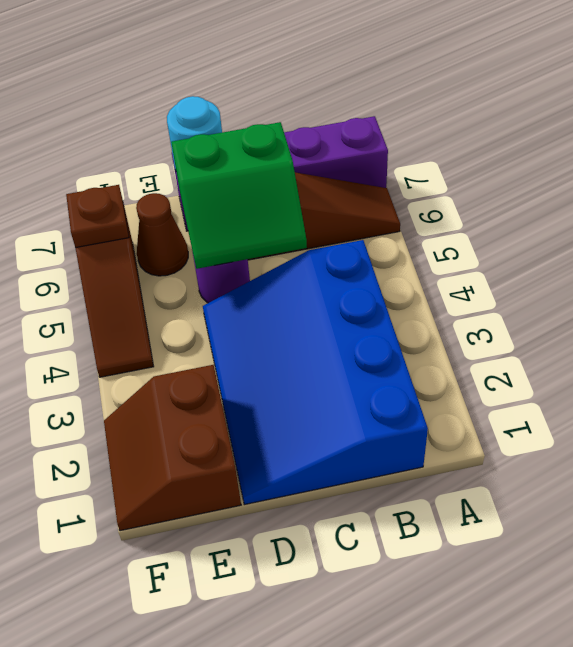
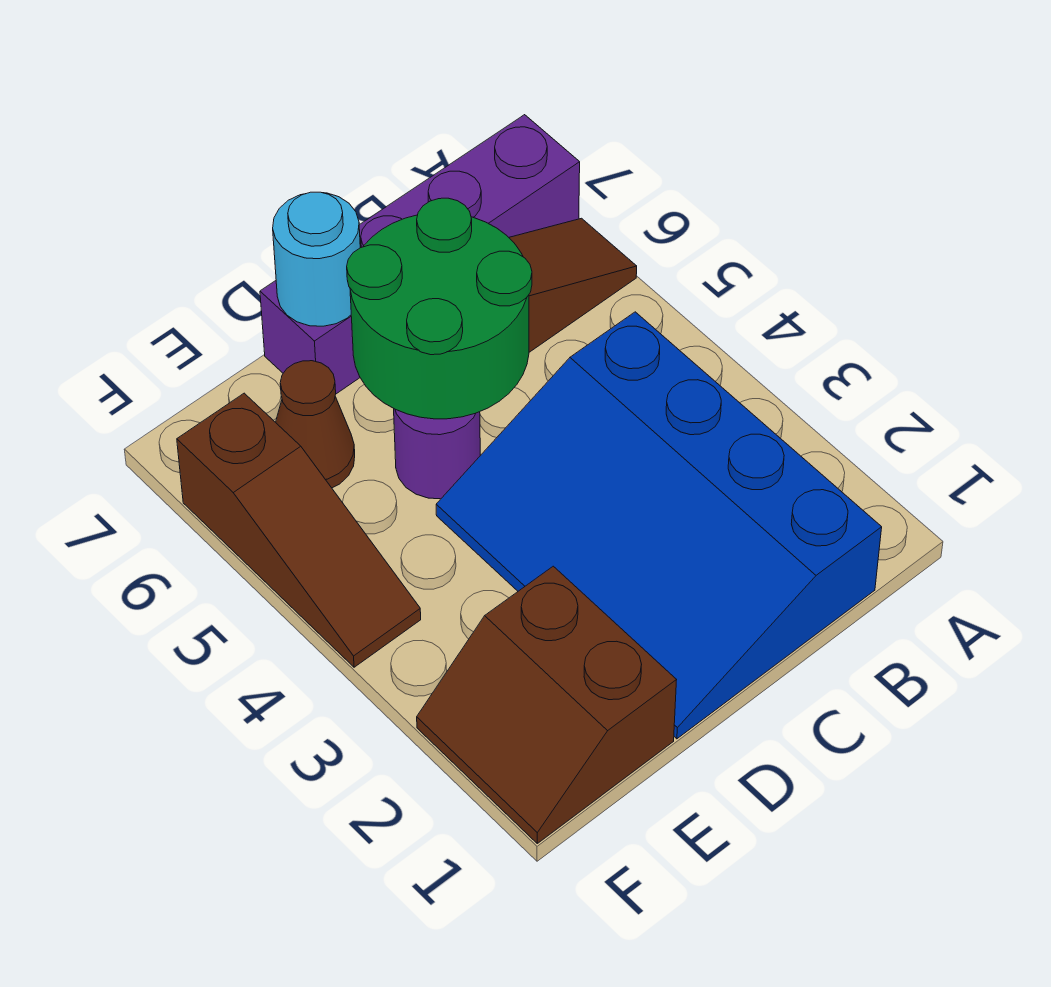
green 2x2 slope [171,122,307,269] -> green 2x2 round brick [347,198,532,419]
brown 1x1 plate [66,185,129,248] -> none

